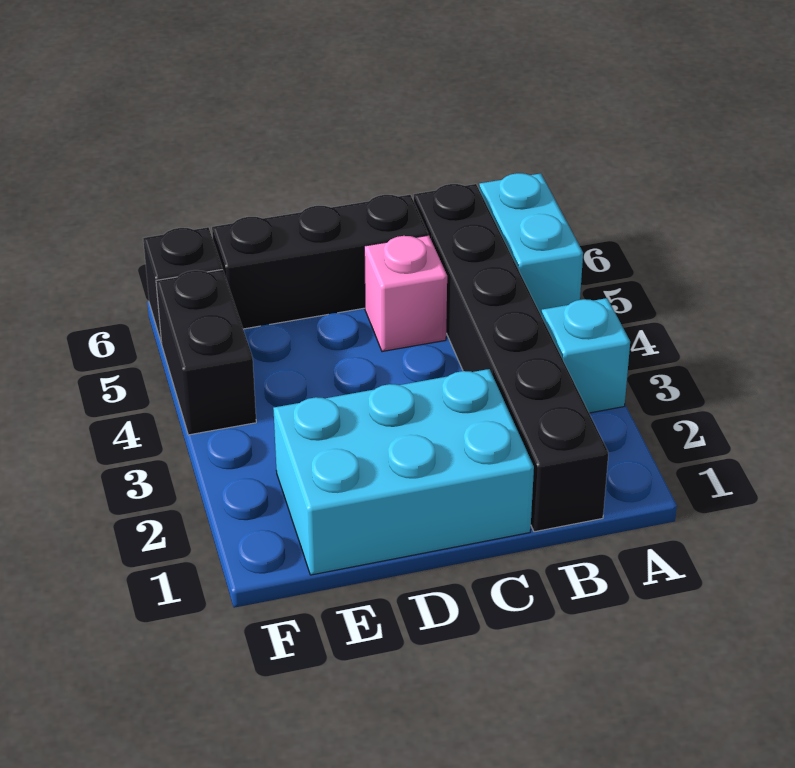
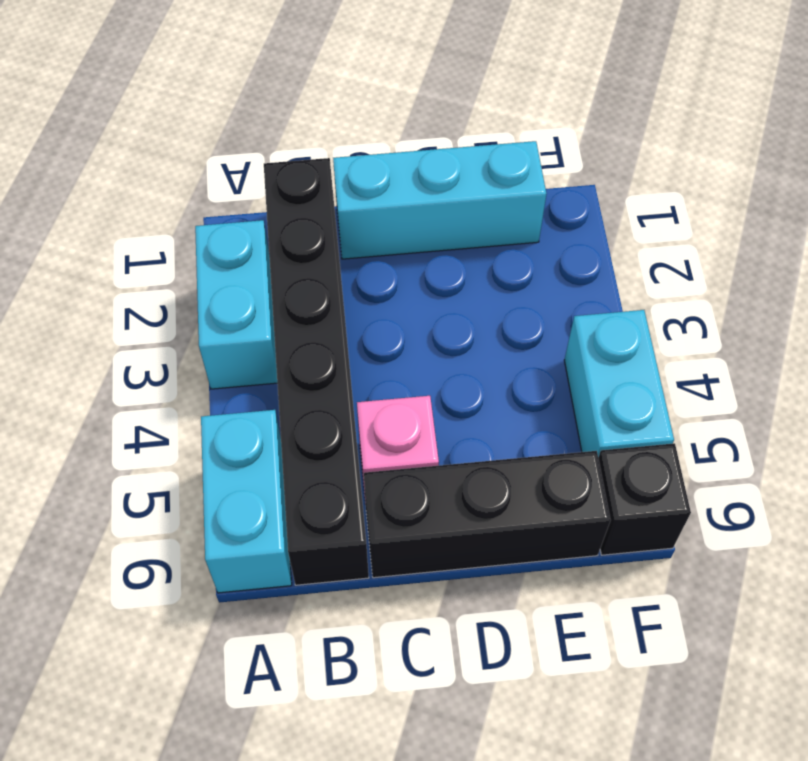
cyan 1x1 brick [541,298,630,413] -> cyan 1x2 brick [195,220,277,389]
cyan 2x3 brick [273,369,534,575] -> cyan 1x3 brick [333,141,546,259]
black 1x2 brick [156,269,256,435] -> cyan 1x2 brick [564,310,674,457]

